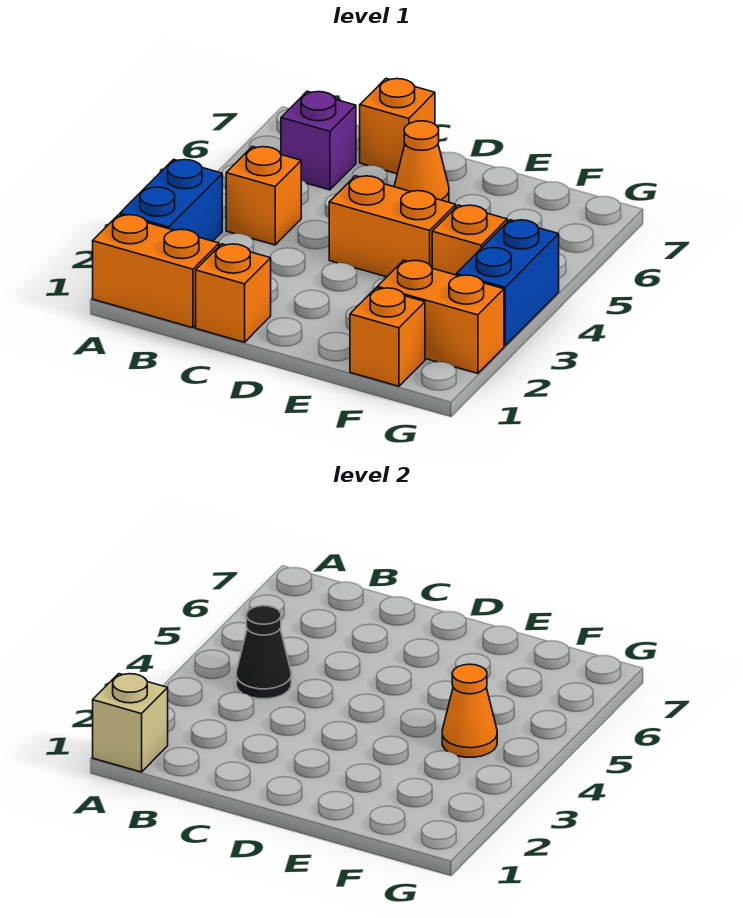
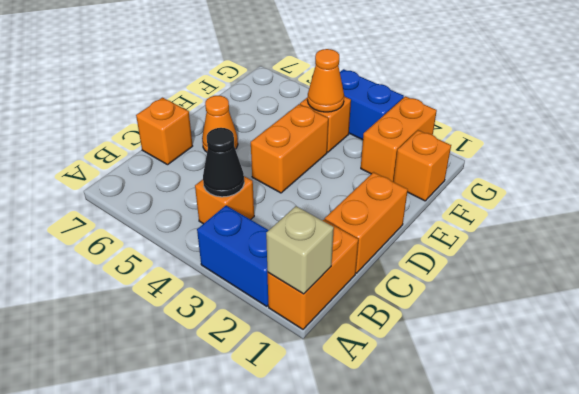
purple 1x1 brick [281,91,356,190] -> none
orange 1x1 brick [196,244,271,342] -> orange 1x2 brick [324,172,408,273]

